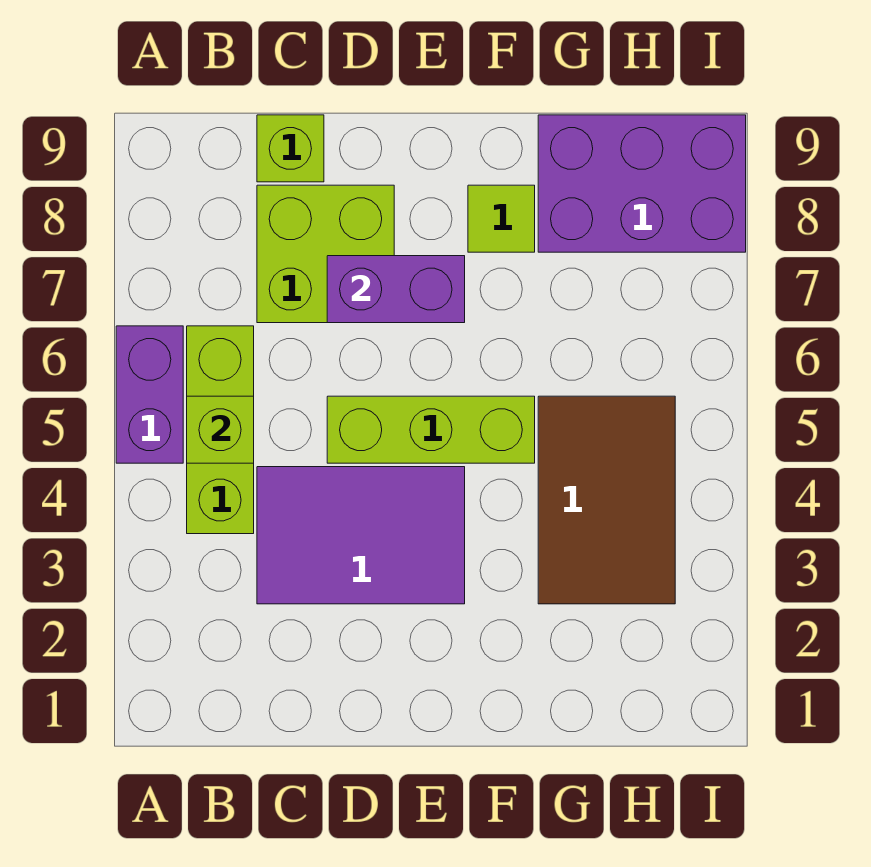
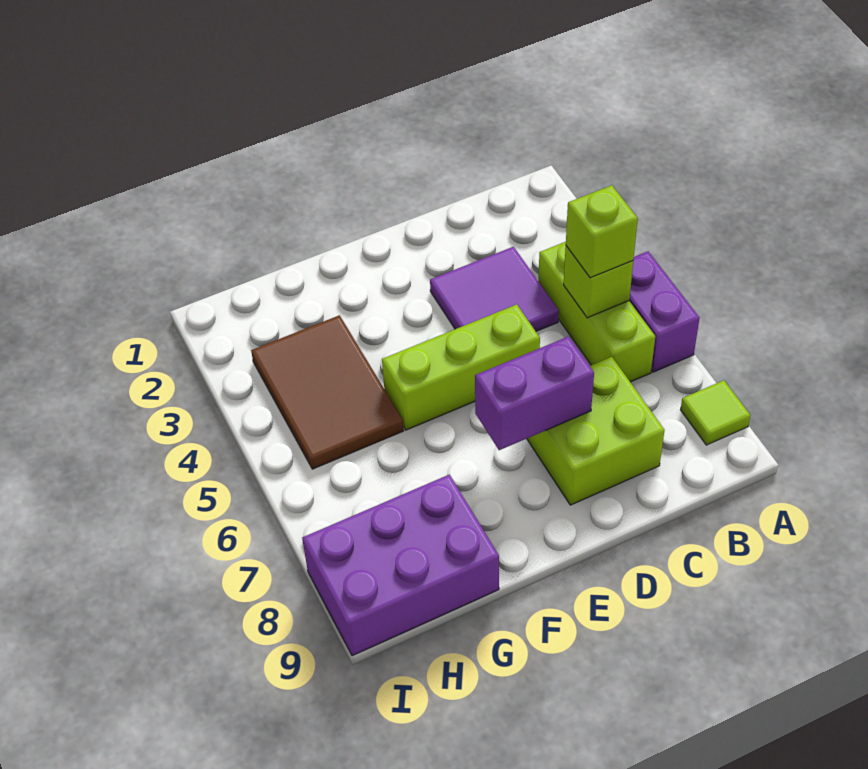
purple 2x3 tile [257,467,465,604] -> purple 2x2 tile [430,247,559,331]
lime 1x1 brick [257,115,324,182] -> lime 1x1 brick moved to [566,185,638,278]
lime 1x1 tile [468,185,535,252] -> lime 1x1 tile moved to [681,380,751,445]

